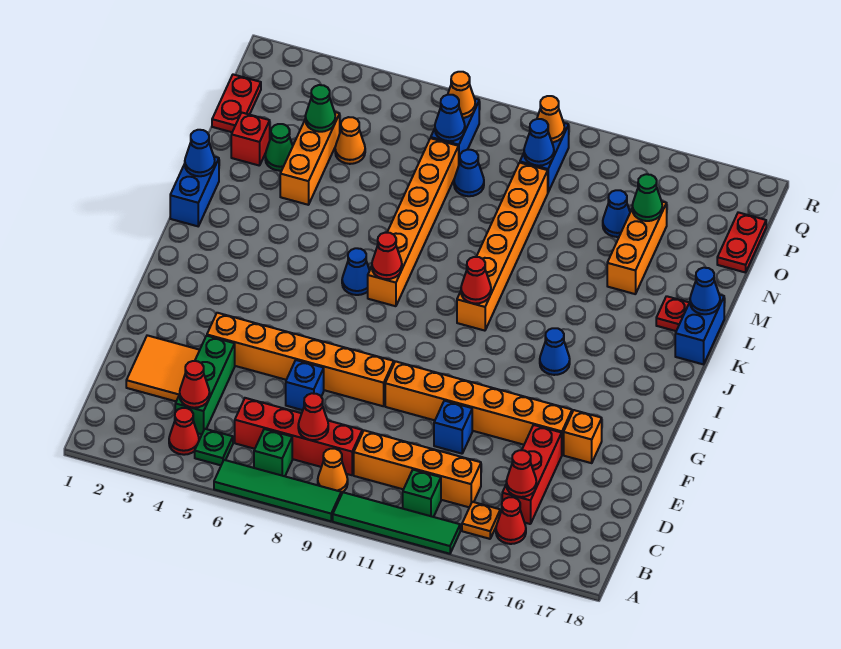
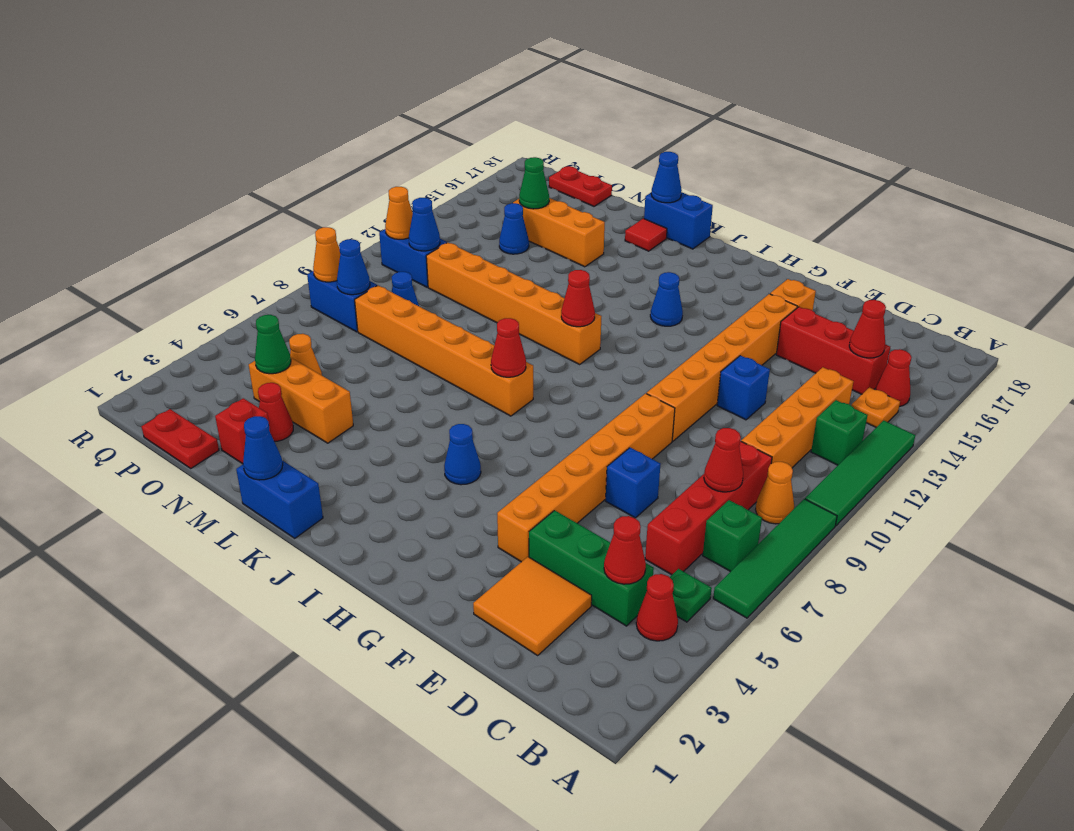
blue 1x1 cone [342,248,370,295] -> blue 1x1 cone moved to [444,424,481,485]
red 1x1 plate [656,296,689,331] -> red 1x1 tile [625,218,667,251]
green 1x1 cone [265,124,293,171] -> red 1x1 cone [258,383,293,441]

